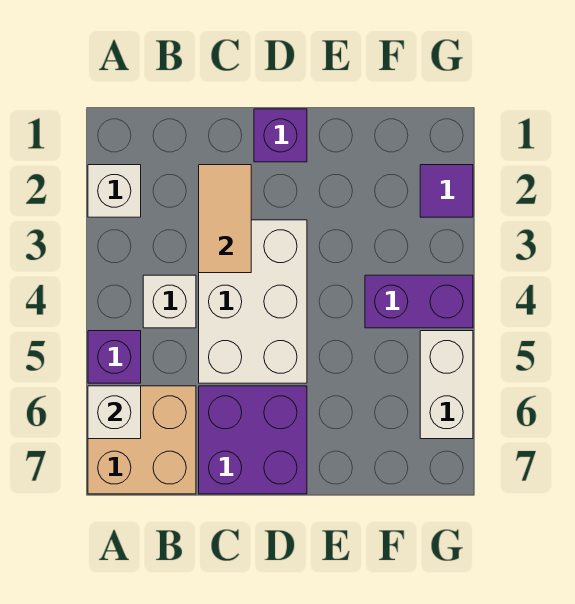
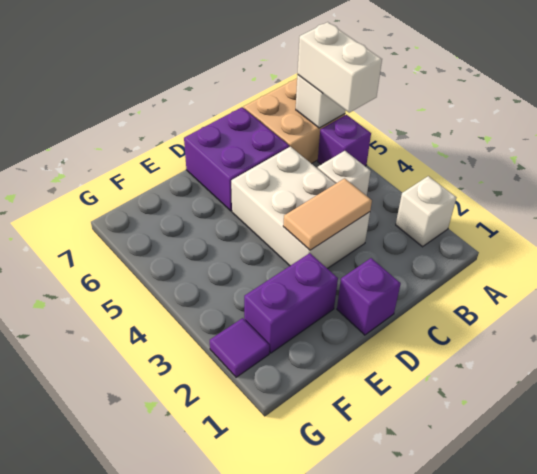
tan 1x2 tile [199,165,251,273] -> tan 1x2 tile turned to [283,178,372,250]
purple 1x2 brick [365,275,473,328] -> purple 1x2 brick moved to [244,253,338,353]
white 1x2 brick [420,331,473,439] -> white 1x2 brick moved to [298,22,382,113]

